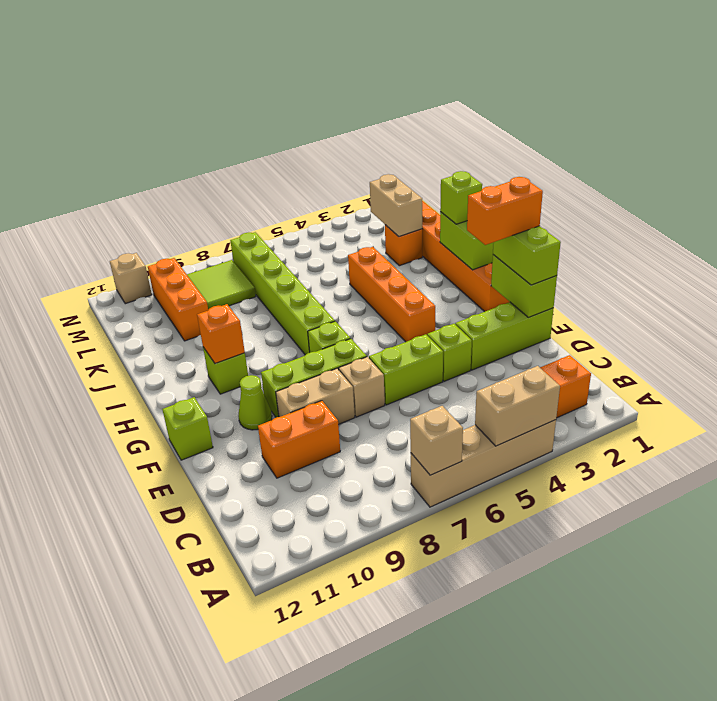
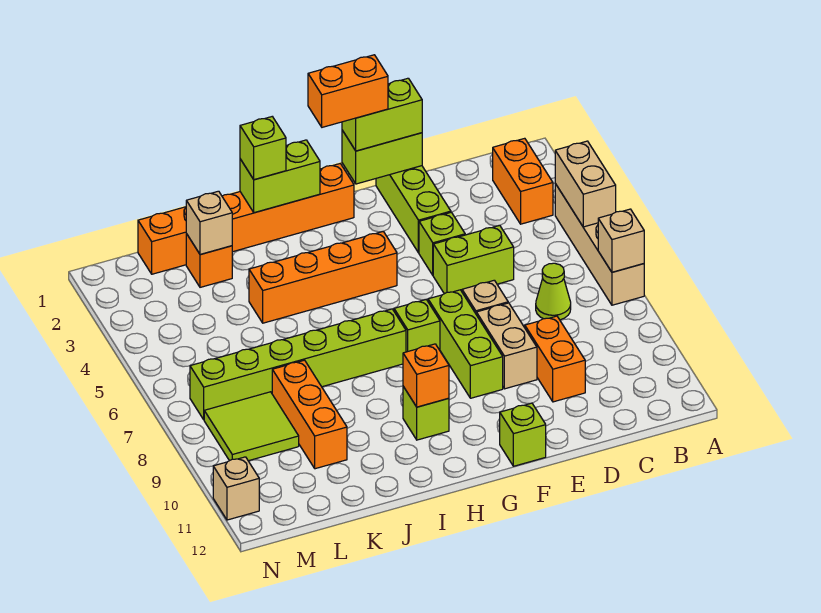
lime 1x2 brick [369,334,443,405] -> lime 1x2 brick turned to [433,225,514,294]
orange 1x2 brick [467,177,543,245] -> orange 1x2 brick turned to [308,55,388,127]
lime 1x1 cone [238,375,272,430] -> lime 1x1 cone moved to [536,263,571,320]
tan 1x2 brick [370,174,422,237] -> tan 1x1 brick [186,191,232,255]
orange 1x3 brick [148,258,208,341] -> orange 1x3 brick turned to [272,360,347,469]

